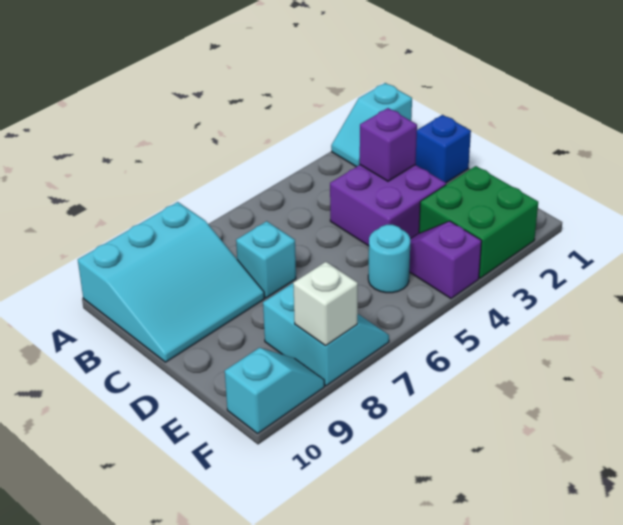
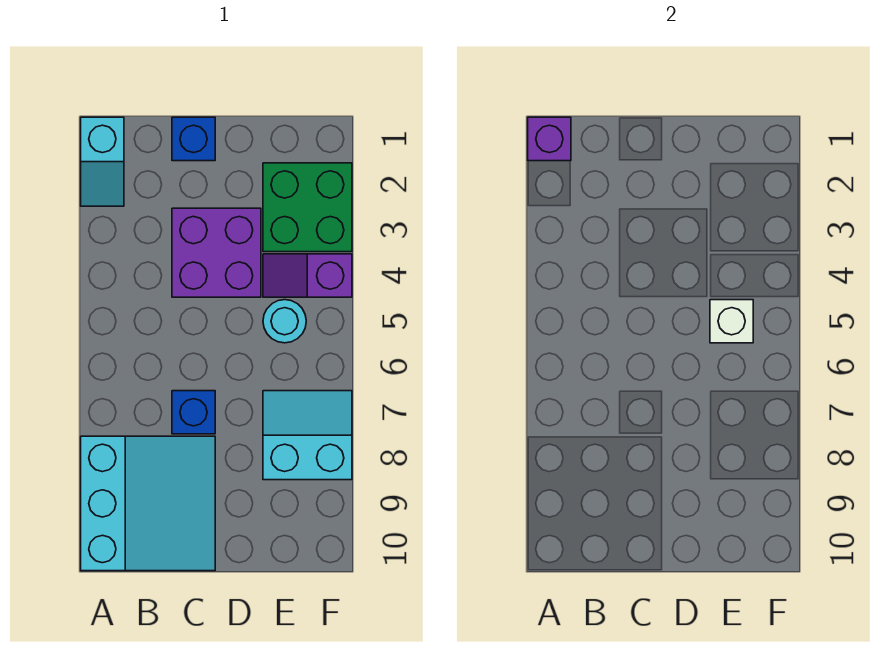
purple 1x1 brick [360,108,417,181] -> purple 1x1 brick moved to [528,117,571,161]
cyan 1x1 brick [236,221,296,298] -> blue 1x1 brick [172,391,215,434]
white 1x1 brick [293,262,358,346] -> white 1x1 brick moved to [710,300,753,343]
cyan 1x2 slope [225,348,324,434] -> none

